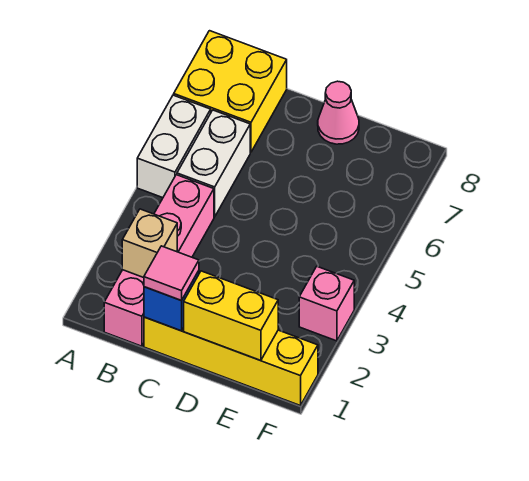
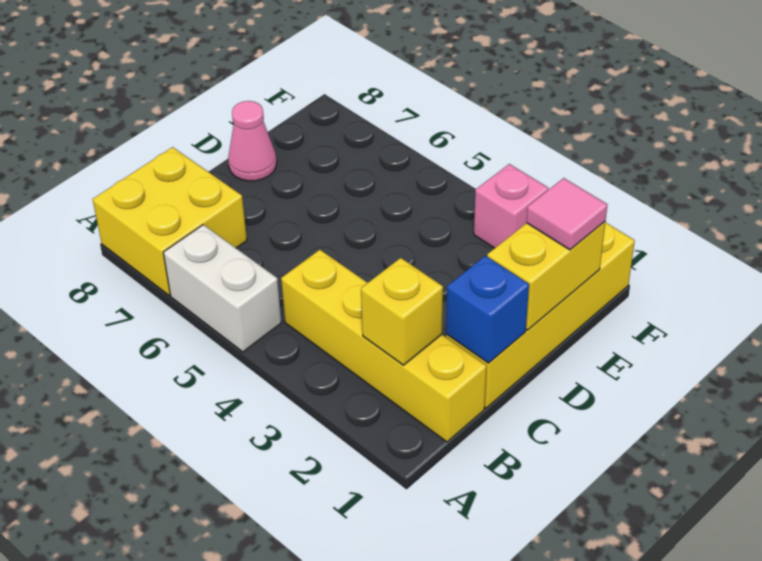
pink 1x4 brick [104,175,214,346] -> yellow 1x4 brick [281,250,486,442]
tan 1x1 brick [122,209,177,278] -> yellow 1x1 brick [361,258,443,365]
white 1x2 brick [177,110,250,217] -> none
pink 1x1 tile [144,246,199,301] -> pink 1x1 tile moved to [526,178,607,250]

